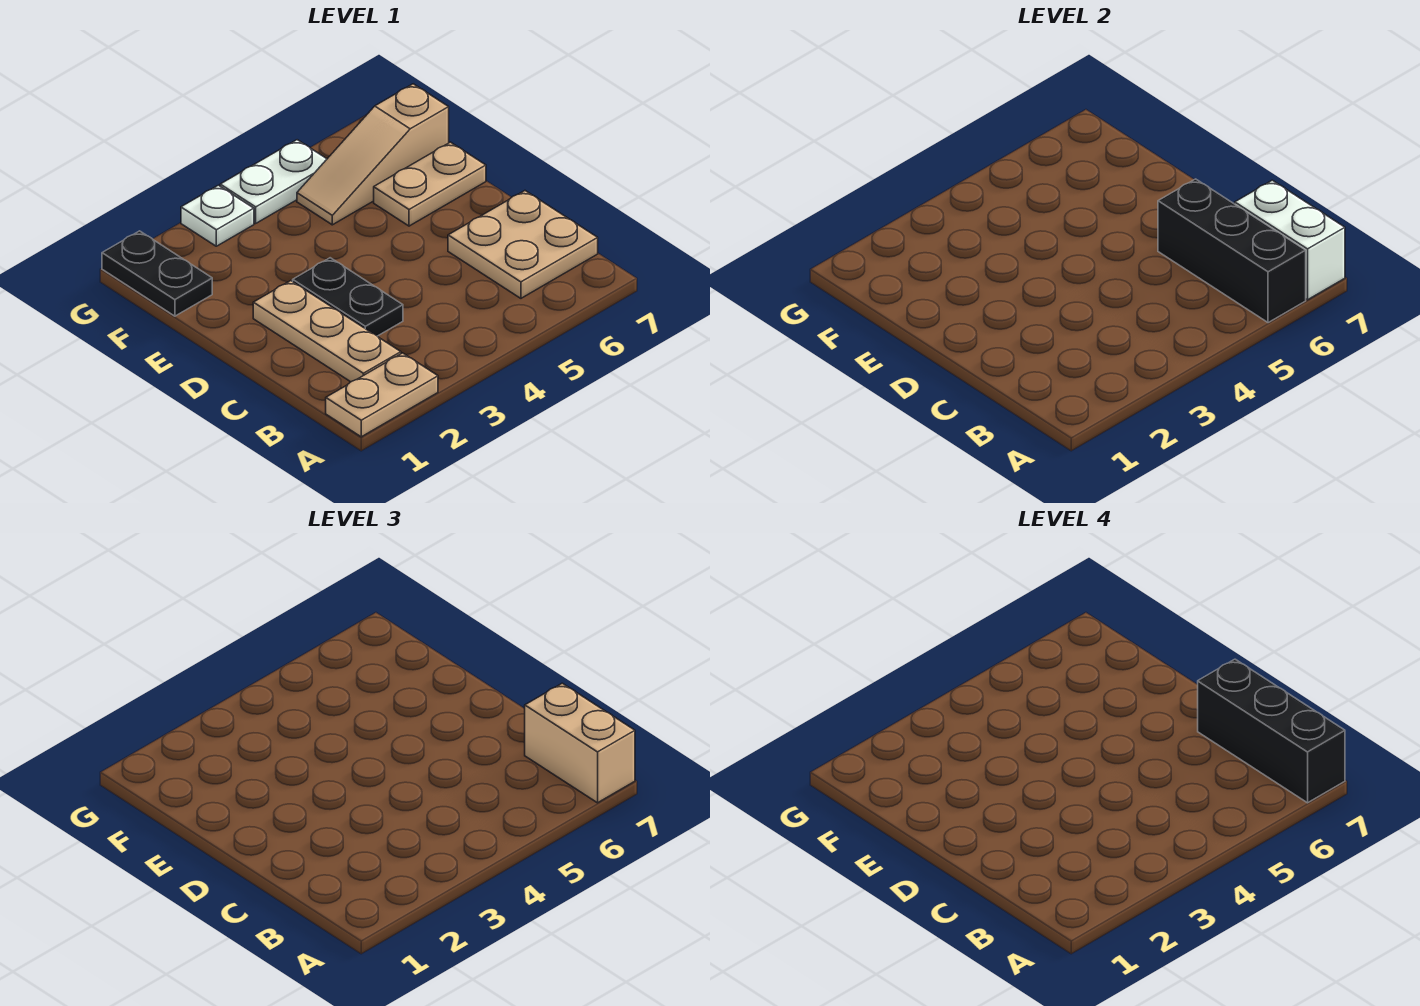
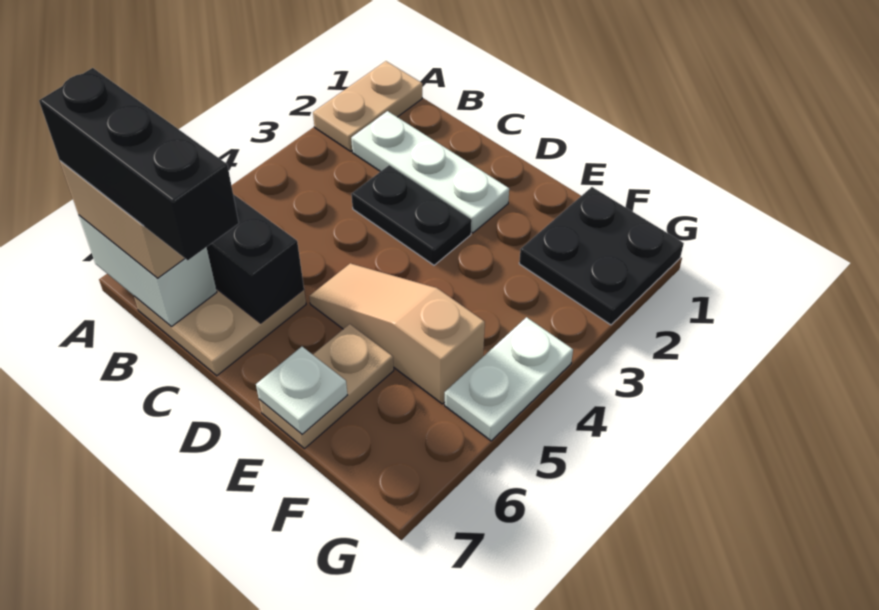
tan 1x3 plate [253,281,401,382] -> white 1x3 plate [351,111,509,233]
black 1x2 plate [102,231,212,316] -> black 2x2 plate [519,187,684,325]
tan 1x3 slope [297,84,449,225] -> tan 1x3 slope turned to [309,263,485,404]
white 1x1 plate [181,185,254,246] -> white 1x1 plate moved to [256,347,347,434]

